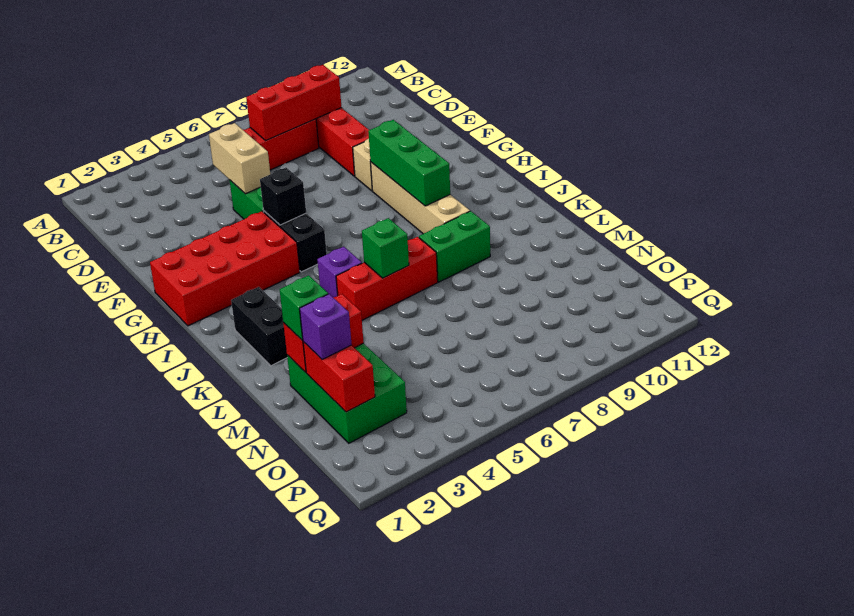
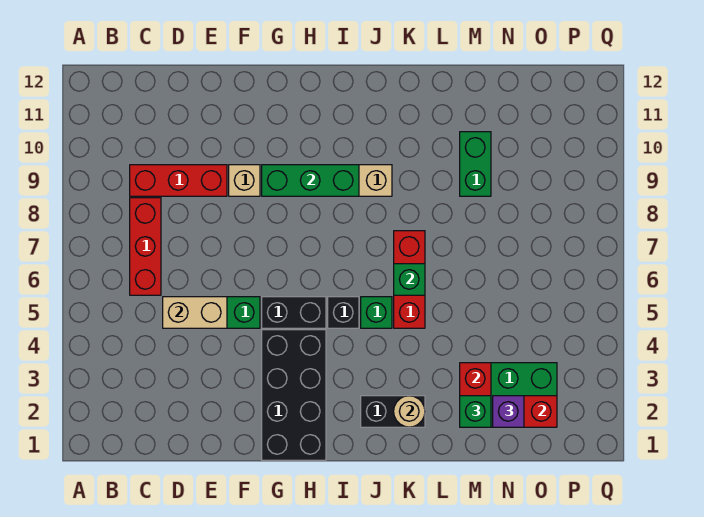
red 1x3 brick [246,65,341,140] -> none
red 2x4 brick [150,211,300,326] -> black 2x4 brick [262,330,326,460]
black 1x1 brick [260,168,306,225] -> black 1x1 brick moved to [328,297,359,328]
purple 1x1 brick [317,247,362,297] -> green 1x1 brick [361,297,392,328]
none -> tan 1x1 round brick [394,396,425,427]
green 1x2 brick [419,211,490,282] -> green 1x2 brick moved to [460,132,491,196]

